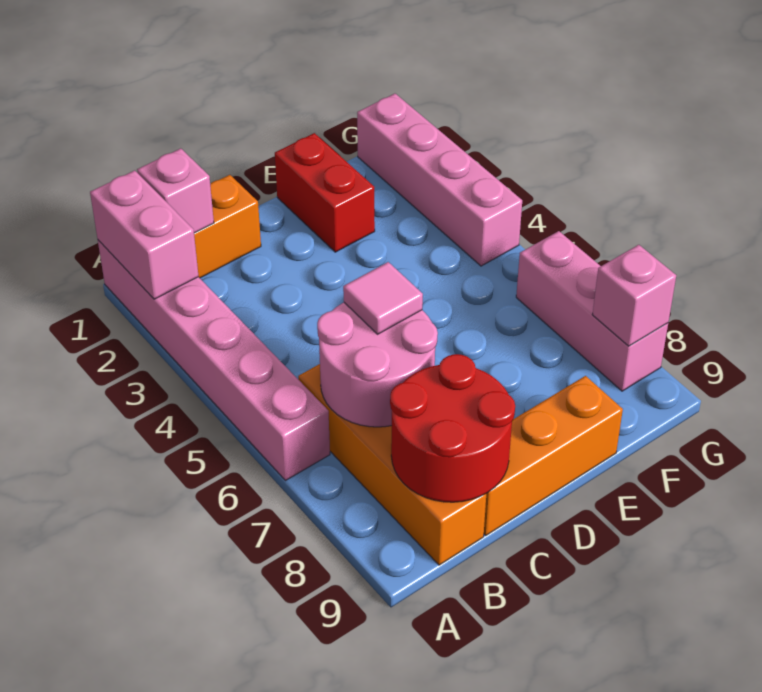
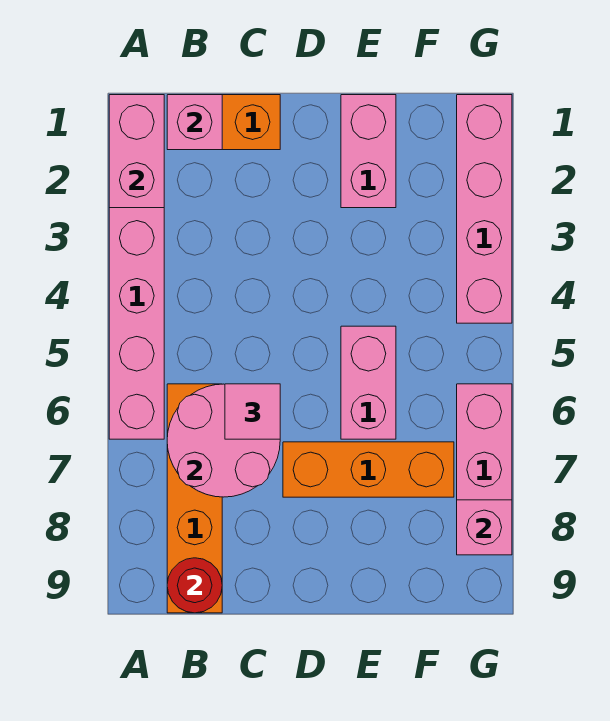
red 2x2 round brick [390,354,515,502] -> red 1x1 round brick [167,558,222,613]
orange 1x3 brick [484,376,623,535] -> orange 1x3 brick moved to [283,442,454,497]
red 1x2 brick [275,133,375,252] -> pink 1x2 brick [341,95,396,208]
none -> pink 1x2 brick [341,326,396,439]

